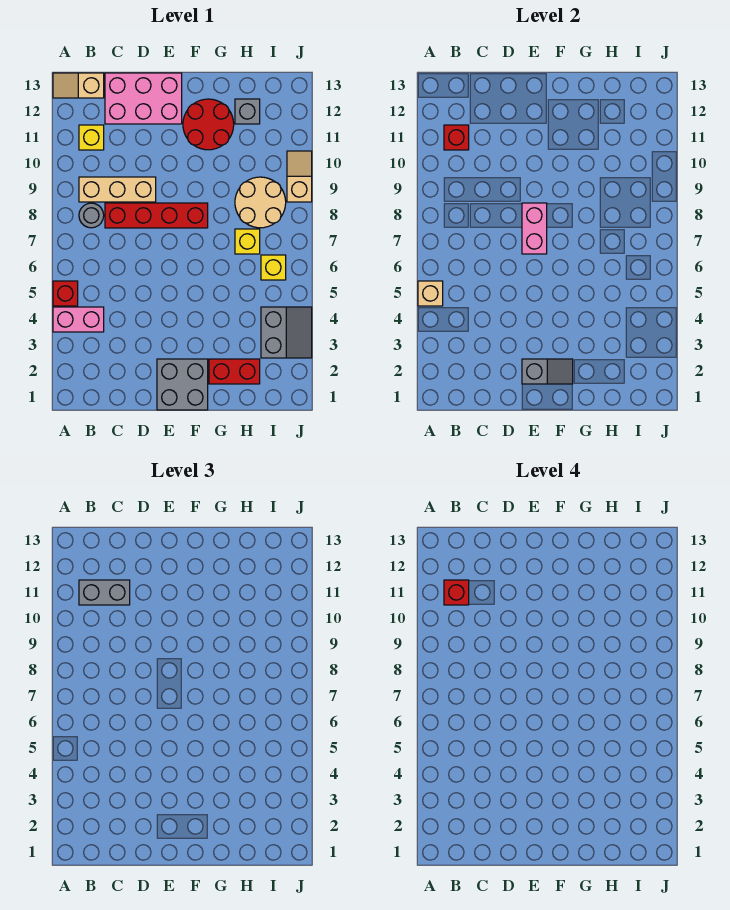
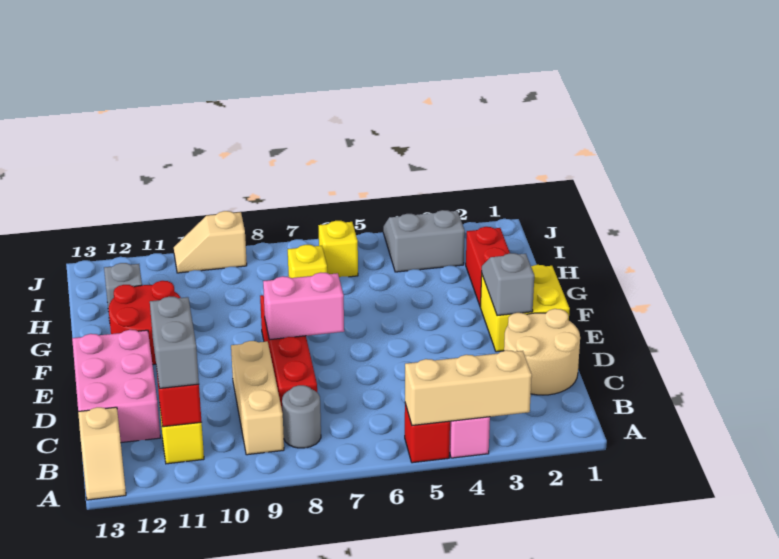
tan 1x1 brick [418,281,443,306] -> tan 1x3 brick [405,350,532,425]
red 1x1 brick [444,580,469,605] -> none
grey 2x2 brick [157,359,208,410] -> yellow 2x2 brick [481,265,570,352]
tan 2x2 round brick [235,177,286,228] -> tan 2x2 round brick moved to [504,309,580,395]

